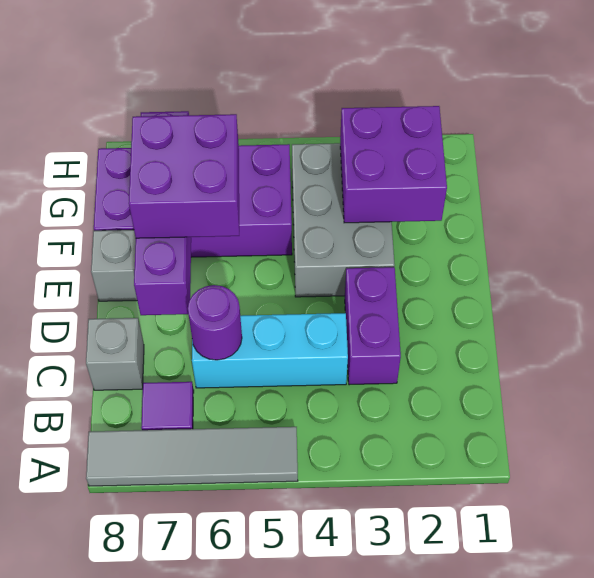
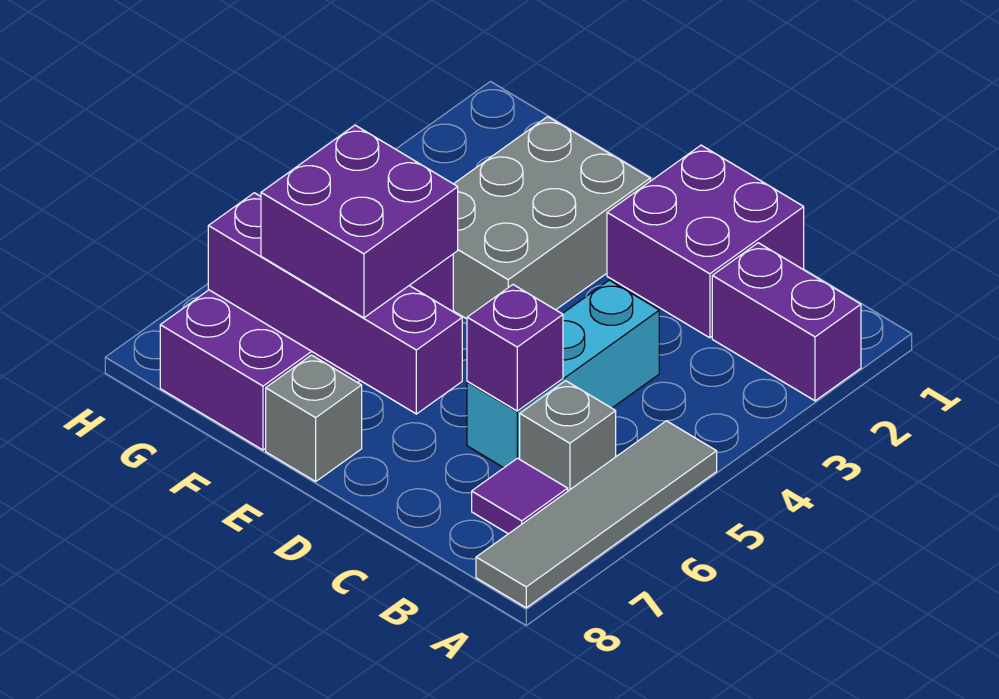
purple 1x2 brick [345,267,401,385] -> purple 1x2 brick moved to [712,243,861,401]
purple 1x1 round brick [188,285,242,360] -> purple 1x1 brick [467,285,563,411]
grey 1x1 brick [86,318,144,390] -> grey 1x1 brick moved to [520,381,616,491]
grey 2x3 brick [292,143,395,297] -> grey 2x3 brick turned to [453,117,650,319]
purple 2x2 brick [340,106,447,223] -> purple 2x2 brick moved to [607,145,804,338]

